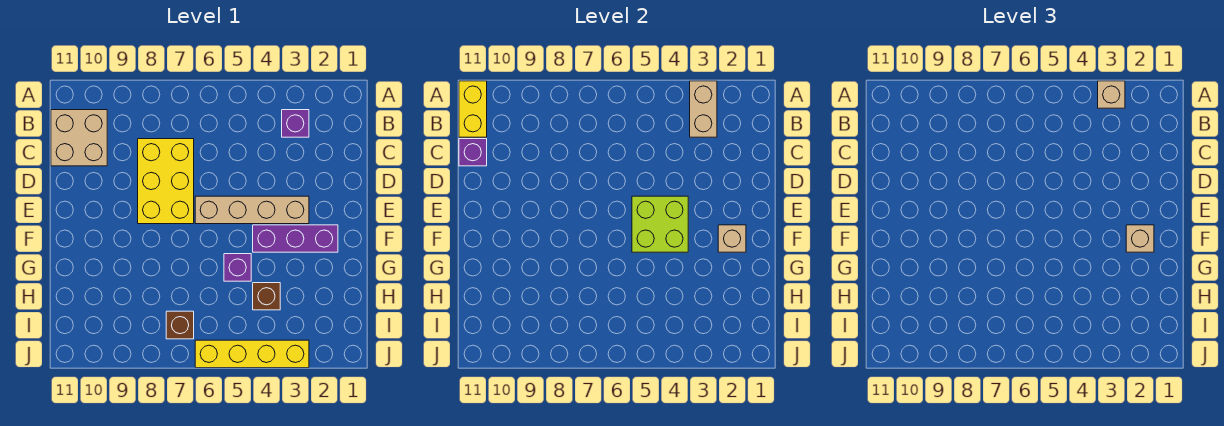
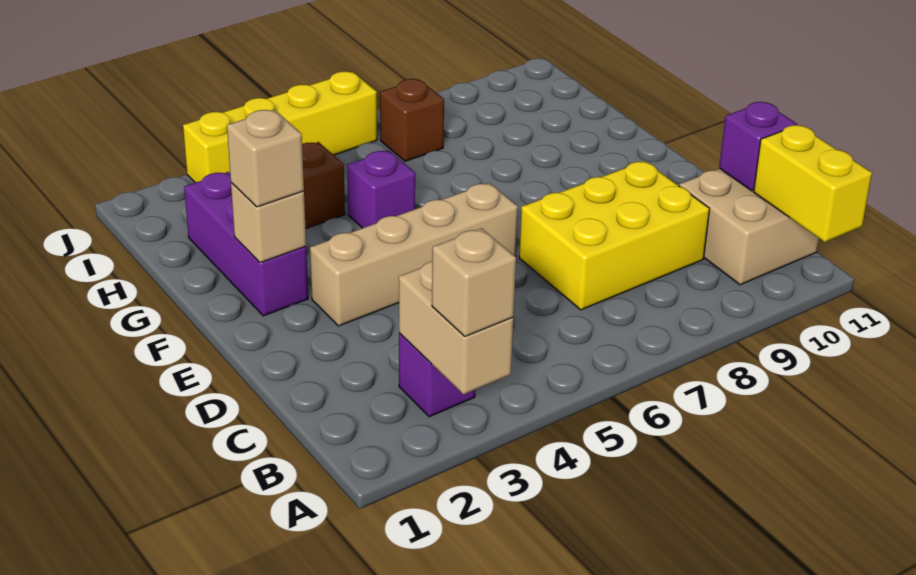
yellow 2x3 brick [138,139,194,224] -> yellow 2x3 brick turned to [519,161,710,310]
lime 2x2 brick [632,196,688,252] -> none
purple 1x3 brick [253,225,338,252] -> purple 1x3 brick turned to [184,172,308,316]

